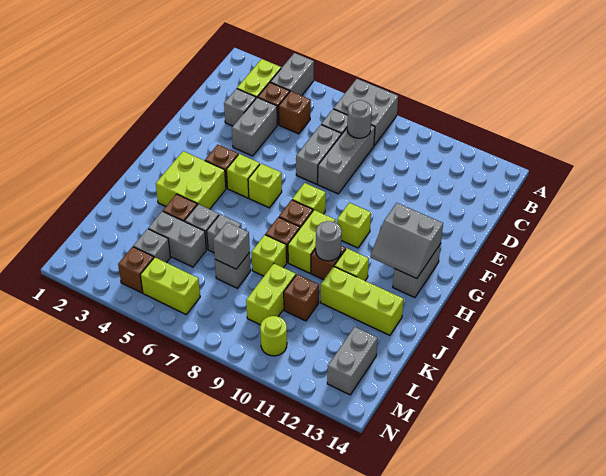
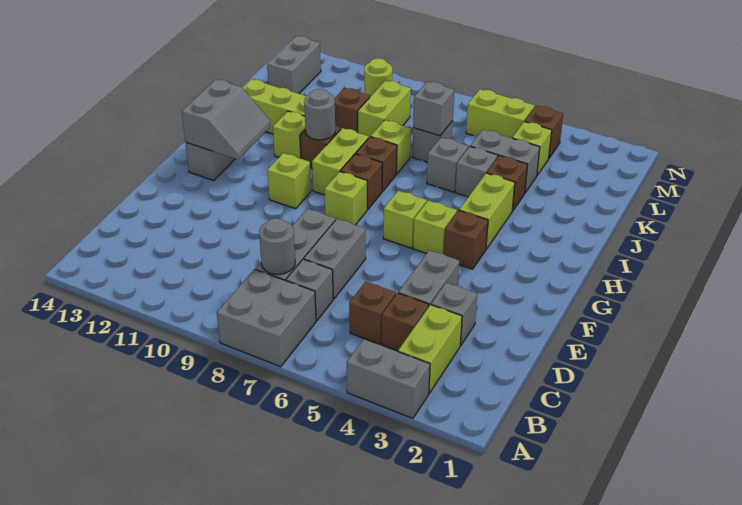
grey 1x2 brick [270,53,314,96] -> grey 1x2 brick turned to [347,339,430,418]
grey 2x2 slope [371,203,443,279] -> grey 2x2 slope turned to [182,79,271,159]
lime 2x2 brick [156,151,226,209] -> lime 1x2 brick [459,173,515,249]
grey 1x1 brick [133,229,171,263] -> lime 1x1 brick [512,122,552,175]

